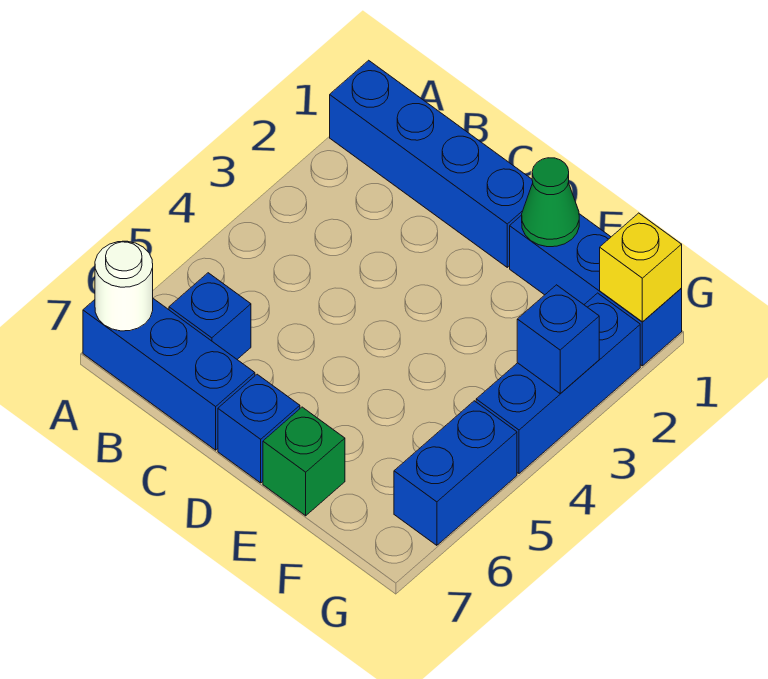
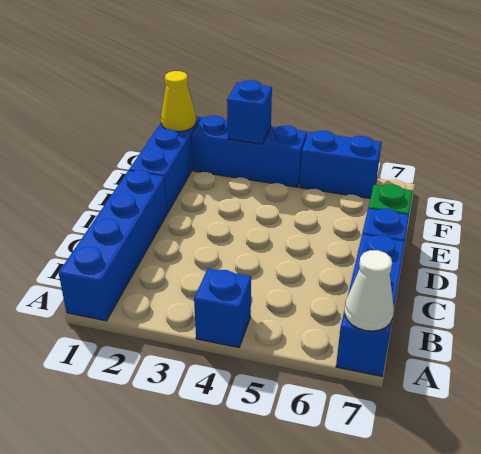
white 1x1 round brick [95,241,153,331] -> white 1x1 cone [345,250,394,331]
blue 1x1 brick [169,273,251,359] -> blue 1x1 brick moved to [194,268,251,347]
green 1x1 cone [522,158,579,247] -> none
yellow 1x1 brick [600,213,682,322] -> yellow 1x1 cone [161,71,196,132]

